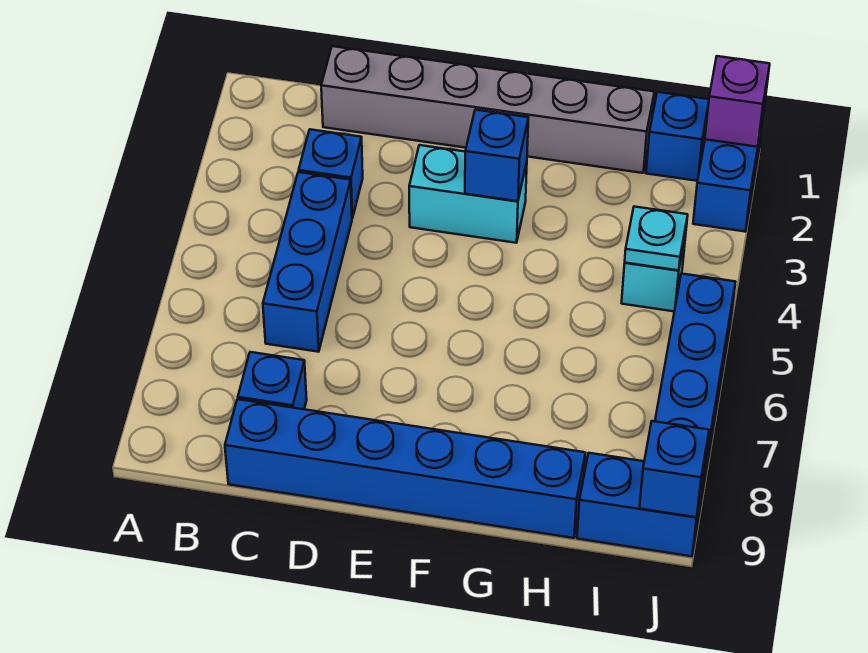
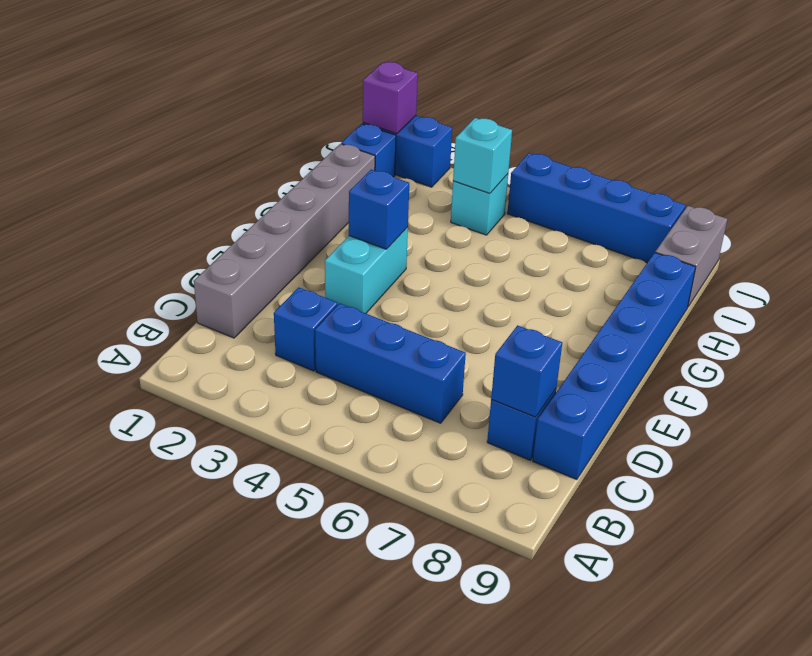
cyan 1x1 plate [625,207,688,271] -> cyan 1x1 brick [453,118,512,193]
blue 1x2 brick [577,453,704,556] -> grey 1x2 brick [655,206,727,306]
blue 1x1 brick [640,421,709,517] -> blue 1x1 brick moved to [491,325,562,417]

